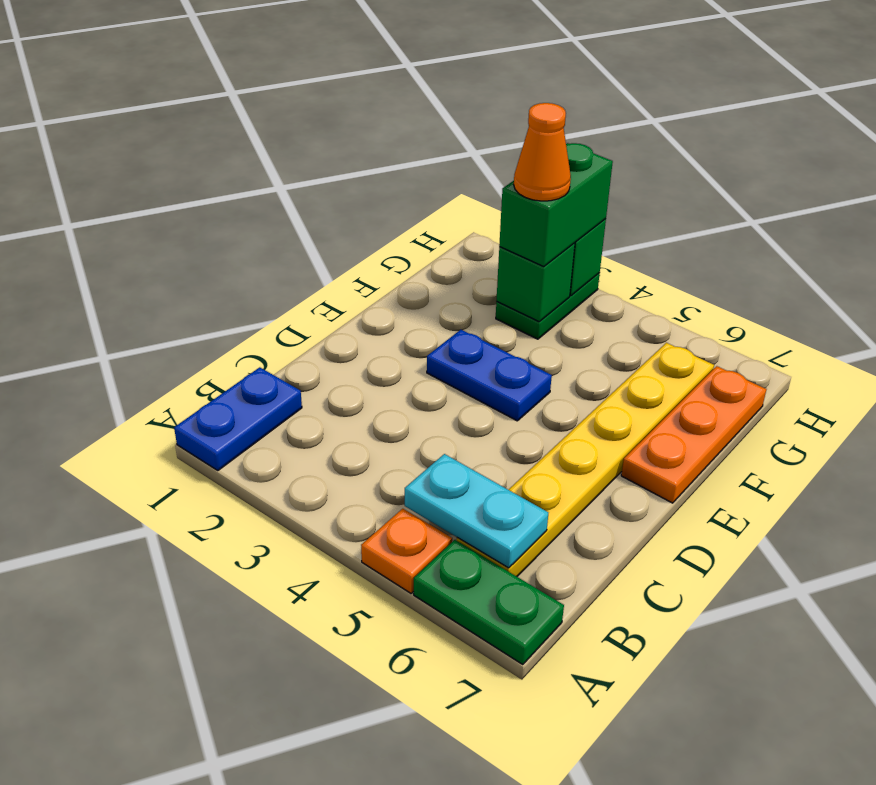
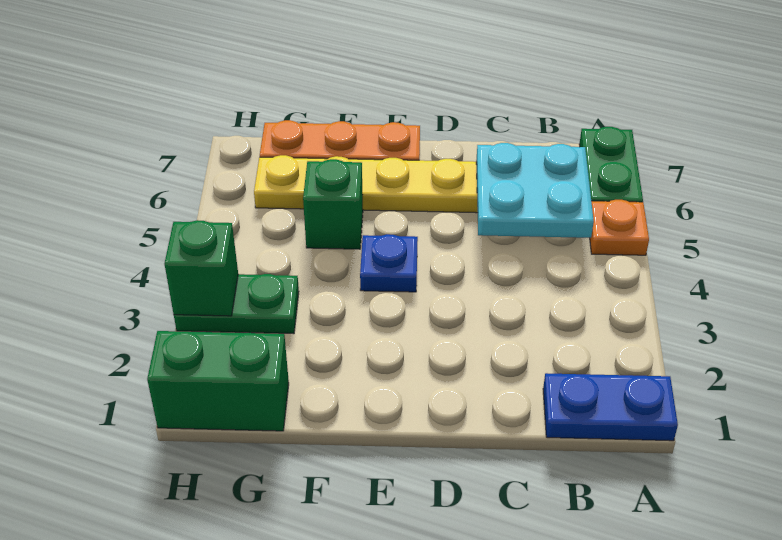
cyan 1x2 plate [405,454,548,568] -> cyan 2x2 plate [476,143,594,238]
blue 1x2 plate [427,330,552,421] -> blue 1x1 plate [360,234,418,292]
green 1x1 brick [496,243,575,321] -> green 1x1 brick moved to [303,159,363,249]
green 1x2 brick [499,143,613,267] -> green 1x2 brick moved to [147,331,289,431]
orange 1x1 cone [514,103,571,201] -> none

